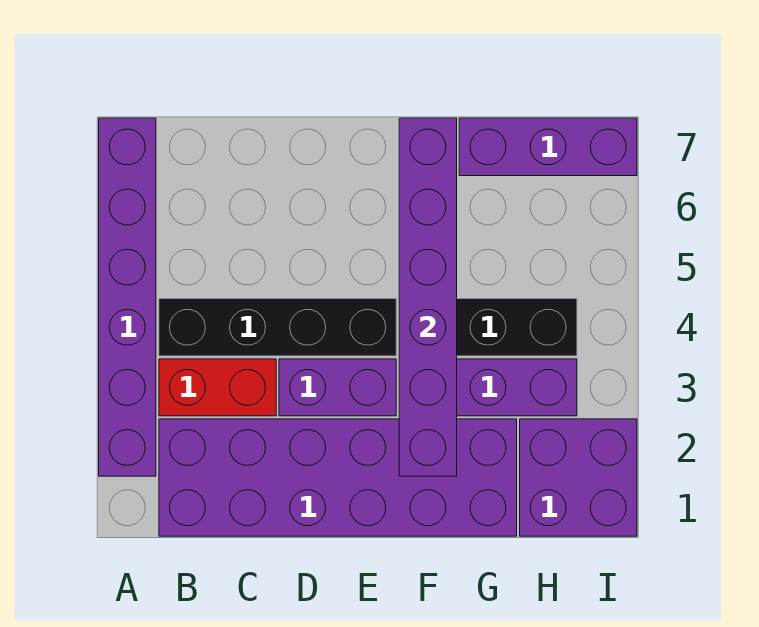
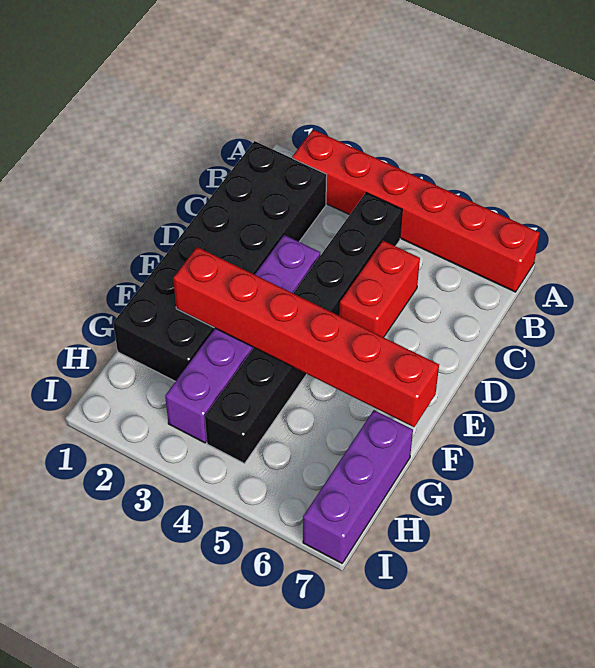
purple 1x6 brick [99,118,156,476] -> red 1x6 brick [292,130,540,292]
purple 2x6 brick [159,419,517,536] -> black 2x6 brick [113,141,327,381]
red 1x2 brick [159,359,276,416] -> red 1x2 brick moved to [339,241,420,337]
purple 1x6 brick [399,118,457,476] -> red 1x6 brick [173,247,439,427]
purple 2x2 brick [520,419,637,536] -> none

